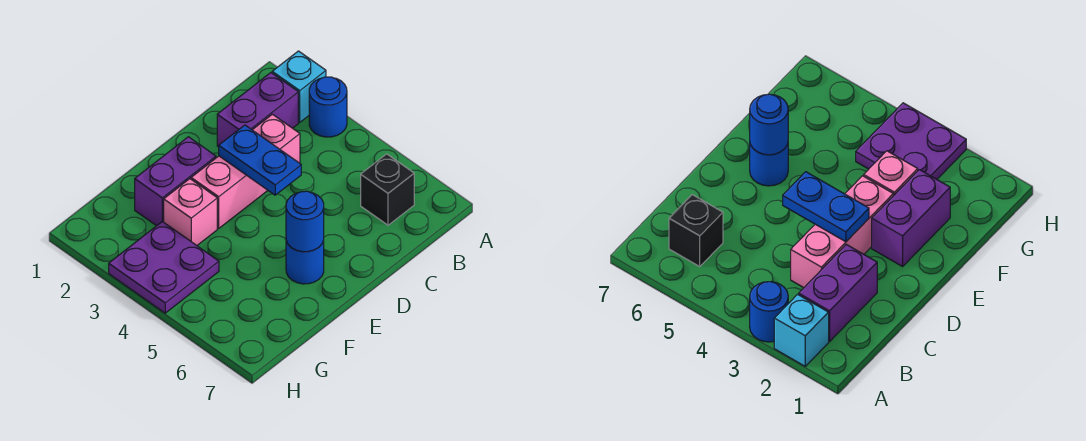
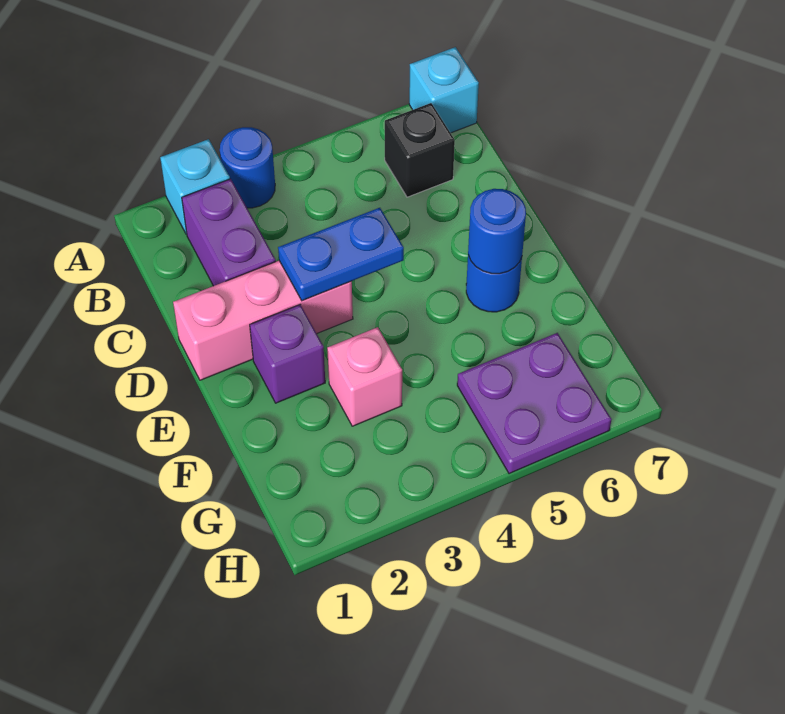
none -> cyan 1x1 brick [409,47,479,133]
pink 1x3 brick [191,114,300,228] -> pink 1x3 brick turned to [173,261,353,380]
purple 1x2 brick [135,137,216,226] -> purple 1x1 brick [250,305,325,403]
purple 2x2 plate [109,222,219,313] -> purple 2x2 plate moved to [457,333,612,474]

